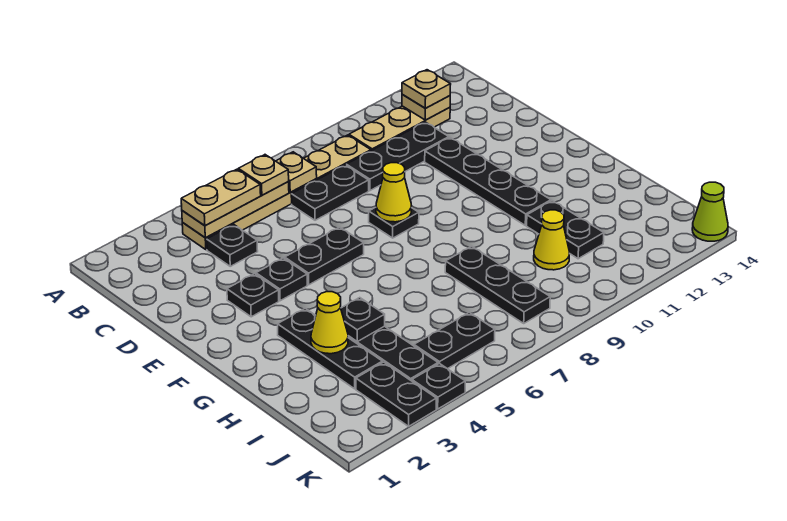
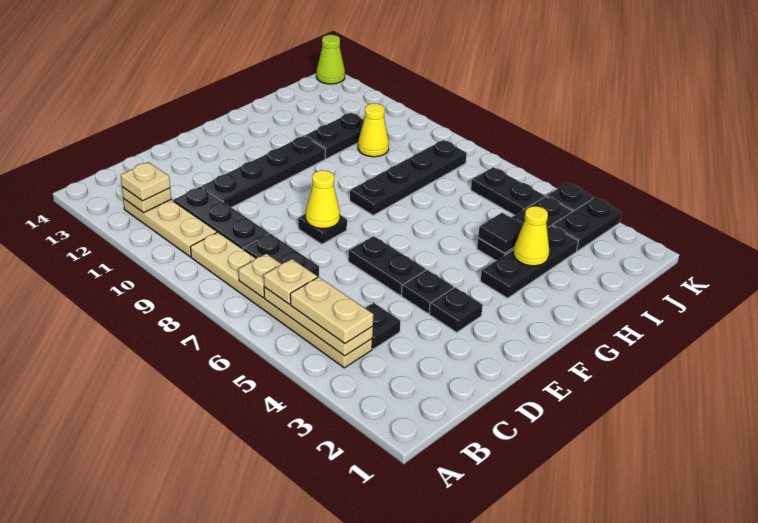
black 1x1 plate [341,298,385,342] -> black 1x1 tile [478,213,523,253]
black 1x3 plate [445,246,550,323] -> black 1x4 plate [350,140,467,215]

